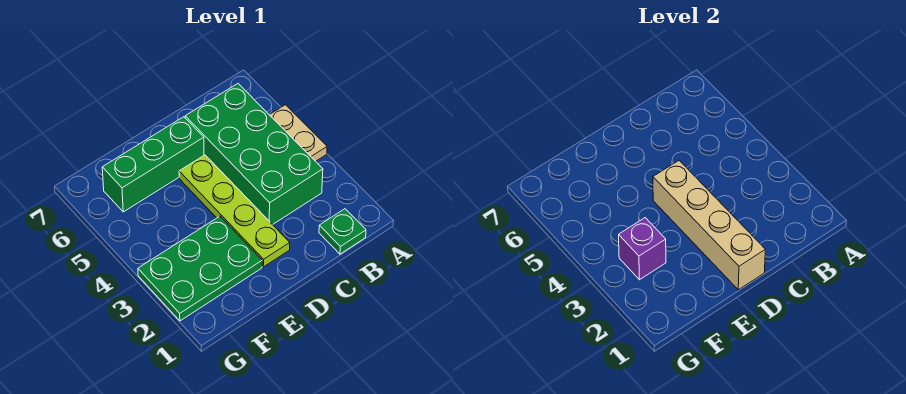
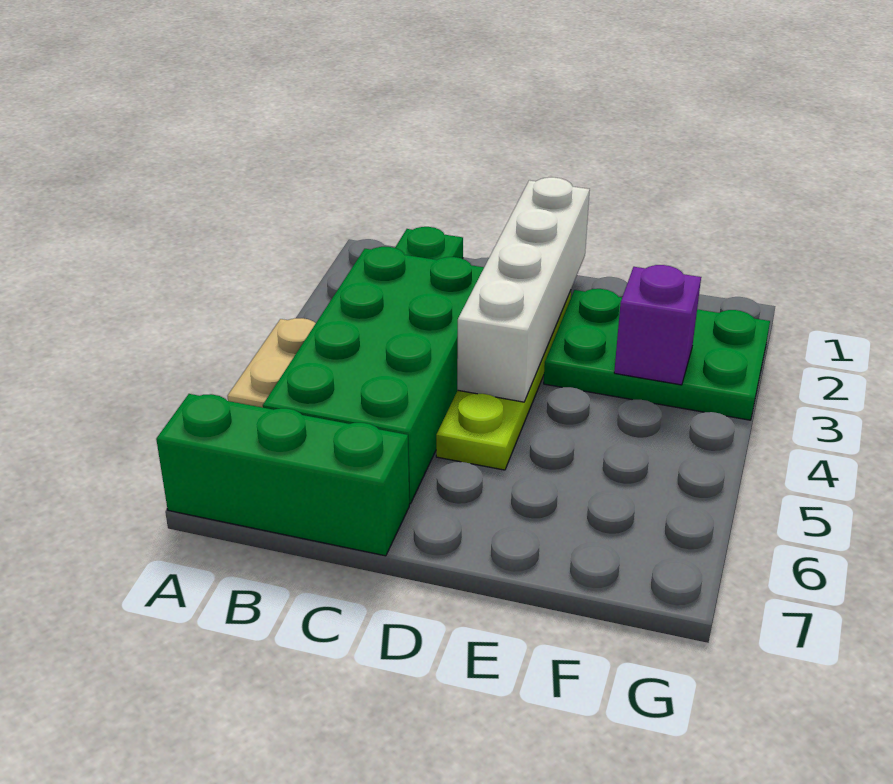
tan 1x4 brick [653,161,765,290] -> white 1x4 brick [457,177,590,402]
green 1x3 brick [102,117,204,212] -> green 1x3 brick moved to [156,394,409,556]

